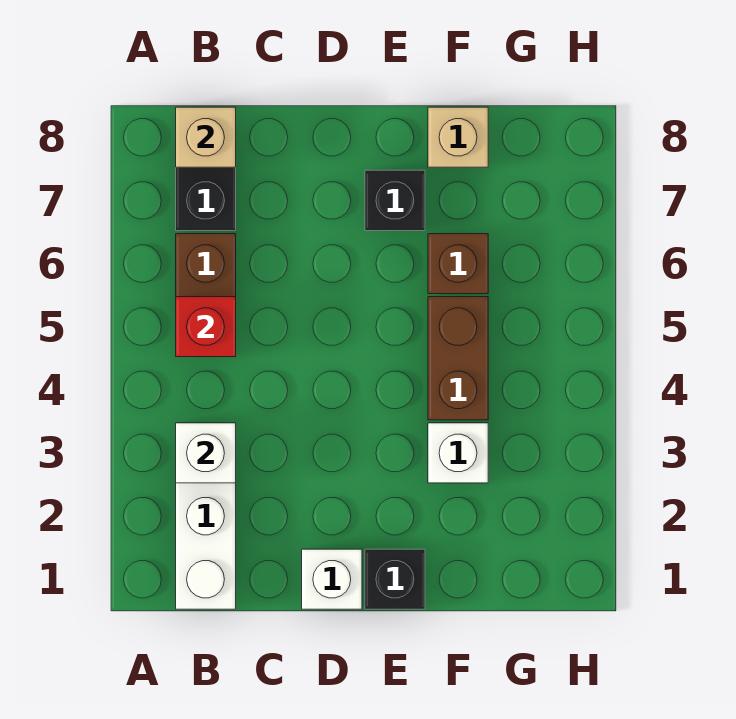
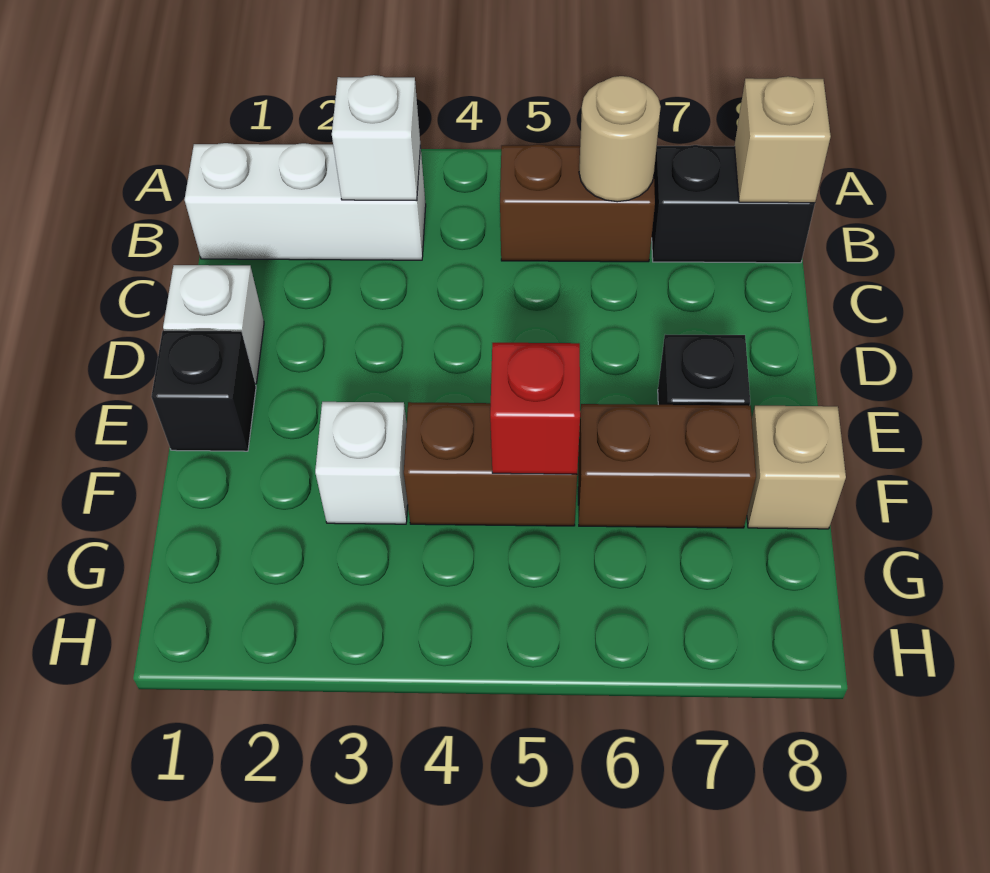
red 1x1 brick [176,297,236,357] -> red 1x1 brick moved to [490,343,580,474]
none -> tan 1x1 round brick [579,76,661,202]
brown 1x1 brick [428,234,488,294] -> brown 1x2 brick [578,404,756,528]

